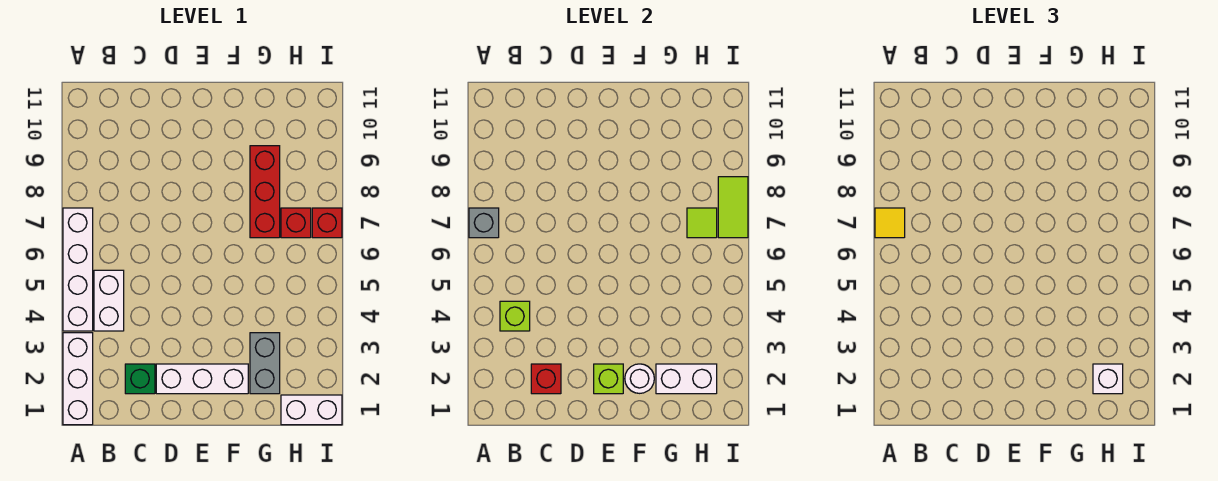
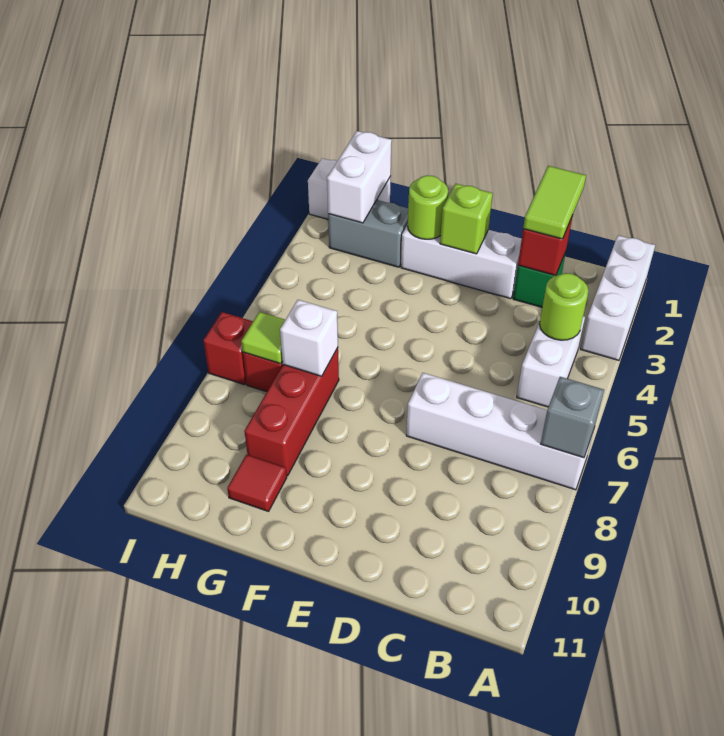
white 1x4 brick [63,208,93,331] -> white 1x4 brick turned to [406,373,594,490]
yellow 1x1 tile [875,208,905,238] -> none
lime 1x1 brick [500,301,530,331] -> lime 1x1 round brick [540,273,589,340]
white 1x1 round brick [625,364,654,393] -> lime 1x1 round brick [408,175,448,239]
grey 1x2 brick [250,333,280,394] -> grey 1x2 brick turned to [328,200,408,267]
white 1x2 brick [656,364,717,394] -> white 1x2 brick turned to [327,131,392,223]
none -> red 1x1 tile [227,455,287,511]
white 1x1 brick [1093,364,1123,394] -> white 1x1 brick moved to [280,300,338,376]
lime 1x2 tile [718,177,748,238] -> lime 1x2 tile moved to [523,166,586,239]

